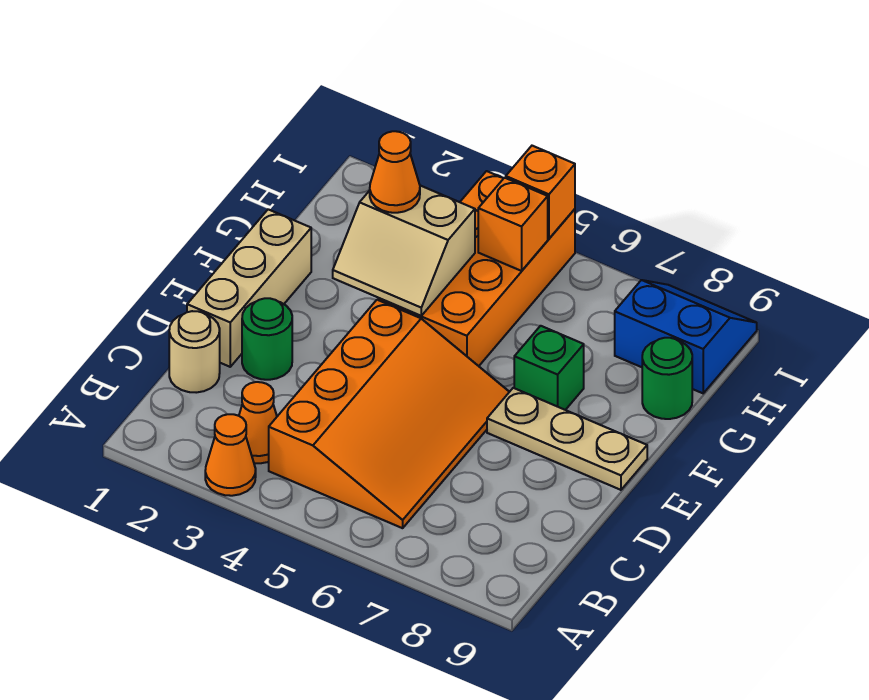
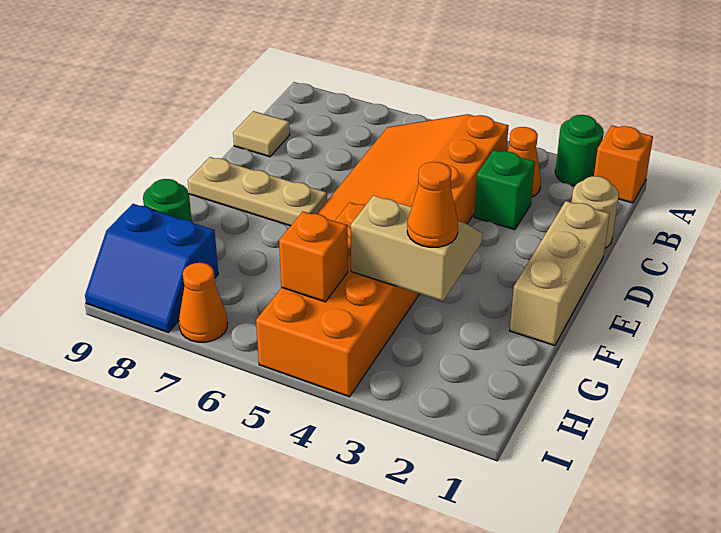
orange 1x1 cone [205,414,256,496] -> orange 1x1 cone moved to [179,263,227,342]
none -> tan 1x1 tile [233,111,290,157]
green 1x1 round brick [242,298,292,380] -> green 1x1 round brick moved to [555,115,604,186]
green 1x1 brick [514,326,584,410] -> green 1x1 brick moved to [474,150,535,230]
orange 1x1 brick [506,146,575,239] -> orange 1x1 brick moved to [594,125,653,203]

